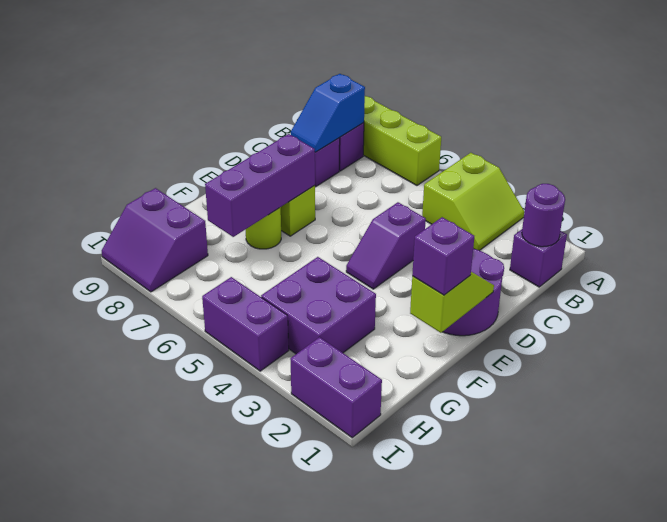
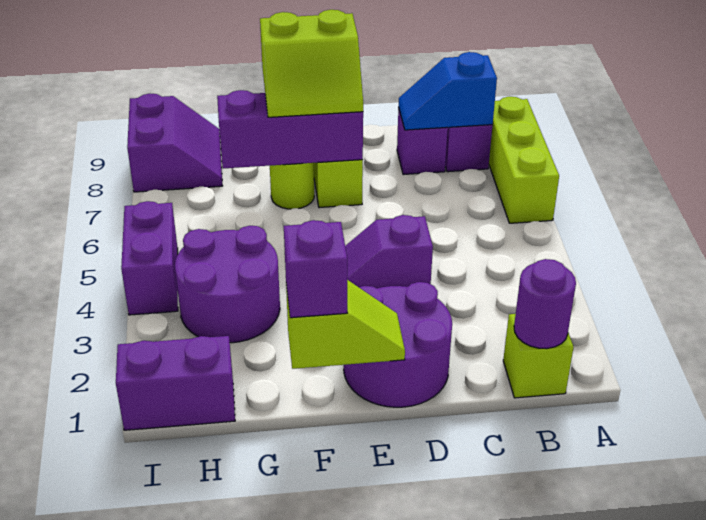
lime 2x2 slope [422,153,524,251] -> lime 2x2 slope moved to [260,10,363,117]
purple 1x1 brick [510,229,567,287] -> lime 1x1 brick [503,314,574,398]
purple 2x2 brick [261,257,376,354] -> purple 2x2 round brick [175,226,280,343]
purple 2x2 slope [102,188,208,292] -> purple 2x2 slope turned to [127,94,222,192]
purple 1x2 brick [291,337,382,438] -> purple 1x2 brick turned to [116,336,235,430]

